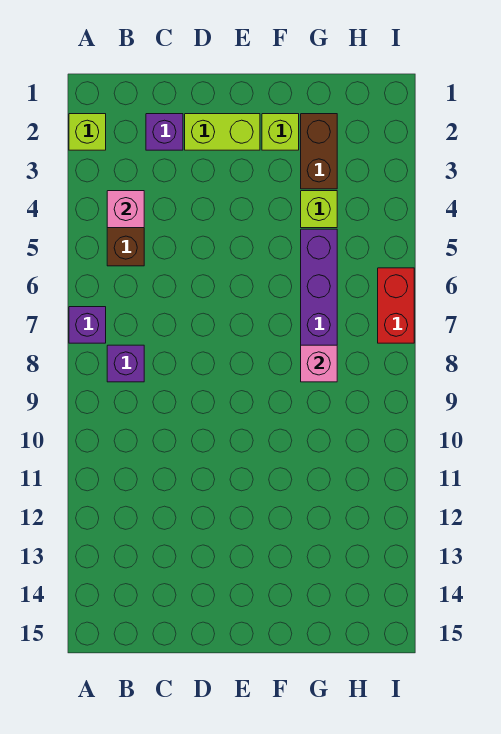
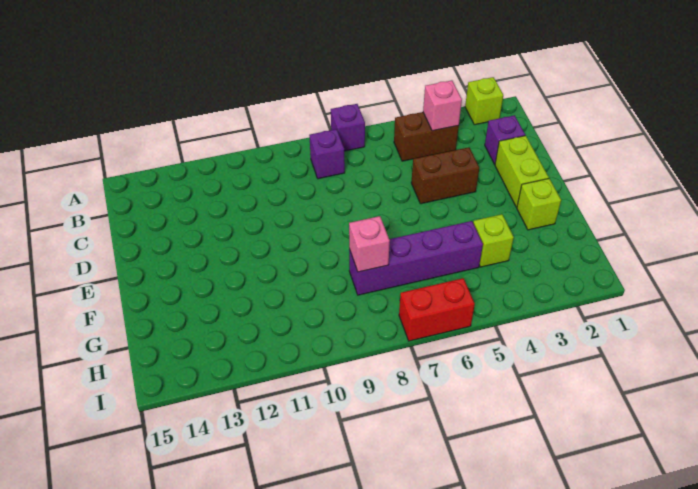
brown 1x2 brick [301,114,337,189] -> brown 1x2 brick moved to [411,147,479,204]

